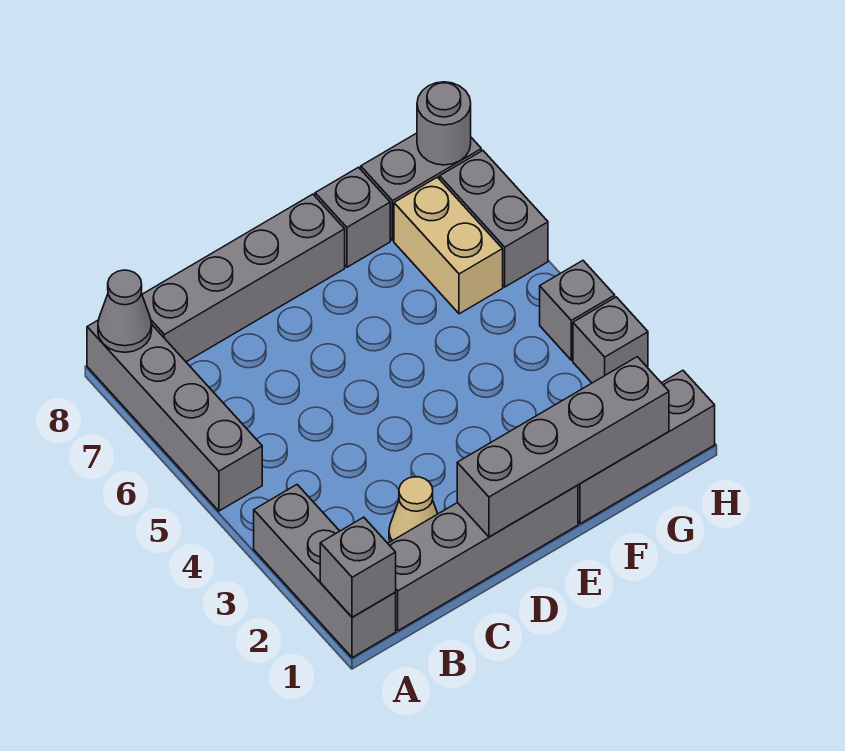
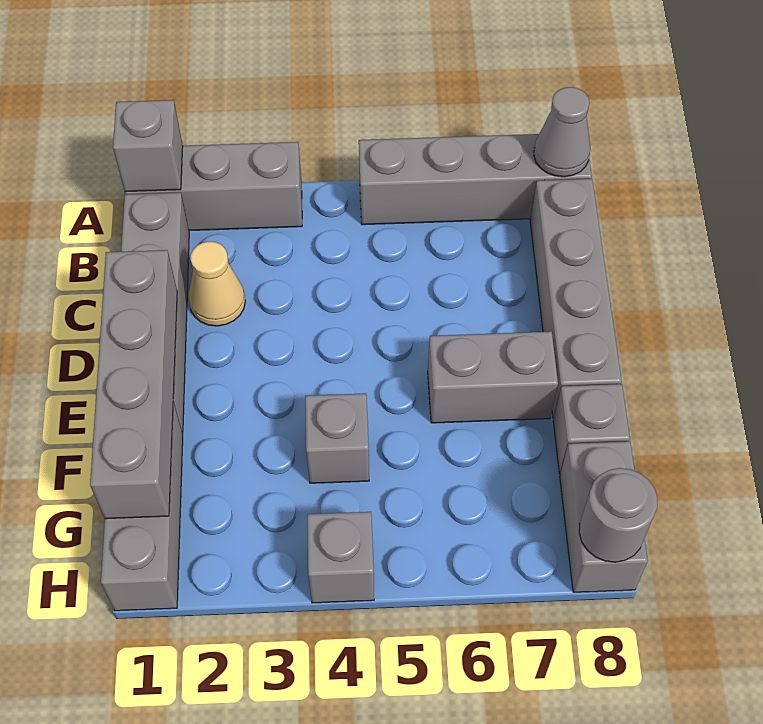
tan 1x2 brick [394,177,503,314] -> none
grey 1x1 brick [573,297,648,383] -> grey 1x1 brick moved to [305,393,369,483]
grey 1x2 brick [440,151,548,287] -> grey 1x2 brick moved to [428,331,558,423]

